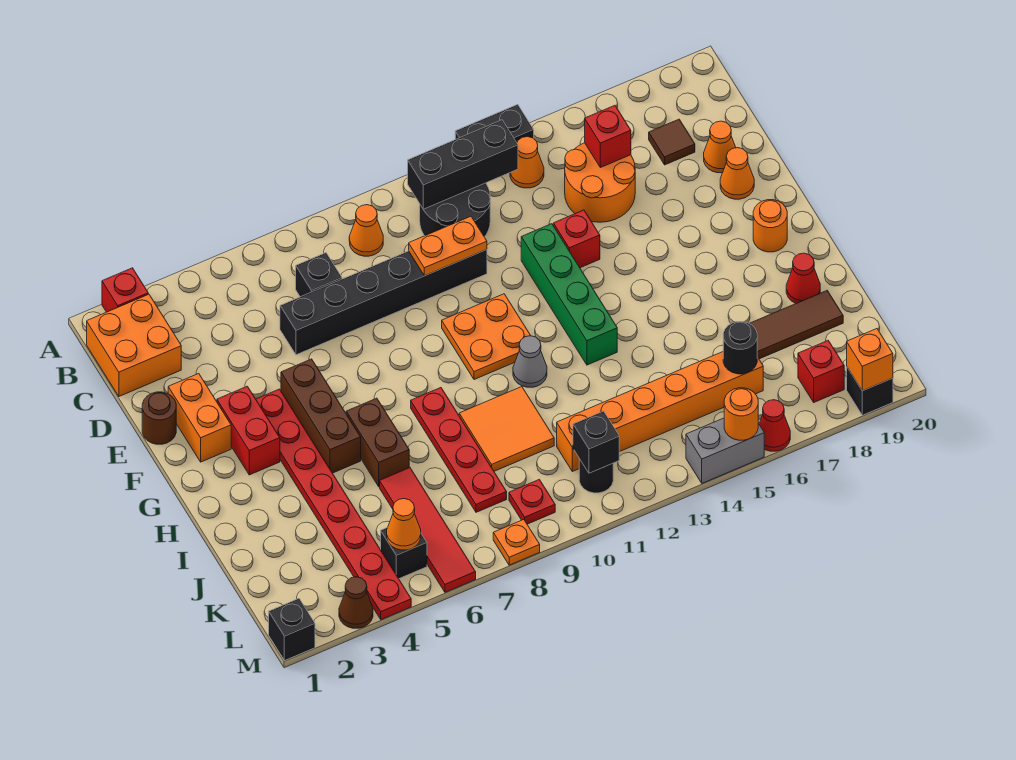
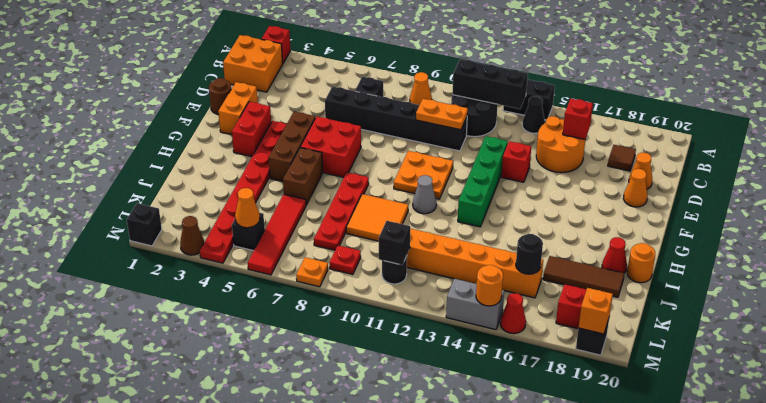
orange 1x1 cone [510,137,544,188] -> black 1x1 cone [522,96,545,133]
none -> red 2x2 brick [300,116,361,177]
orange 1x1 round brick [753,200,787,252] -> orange 1x1 round brick moved to [627,243,655,283]

